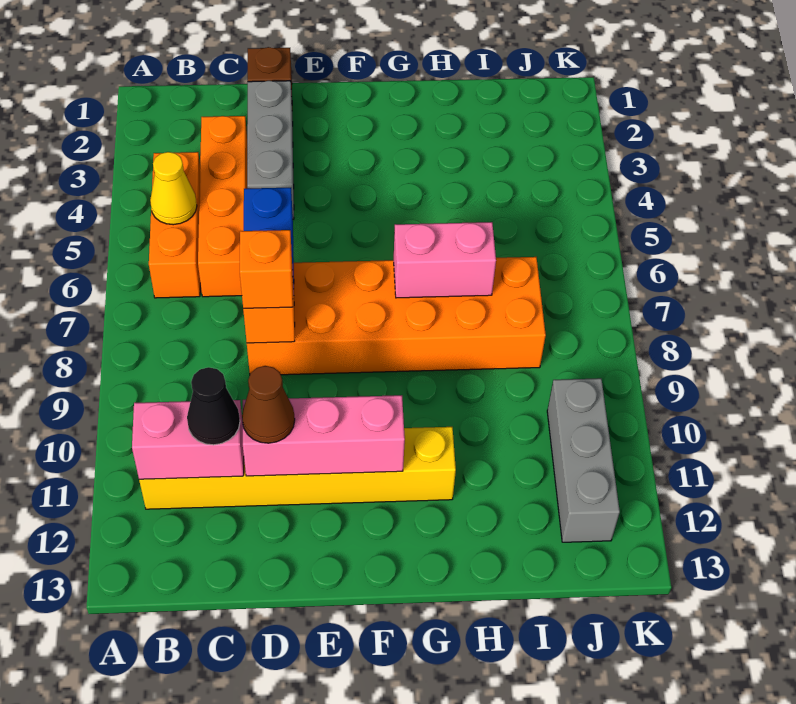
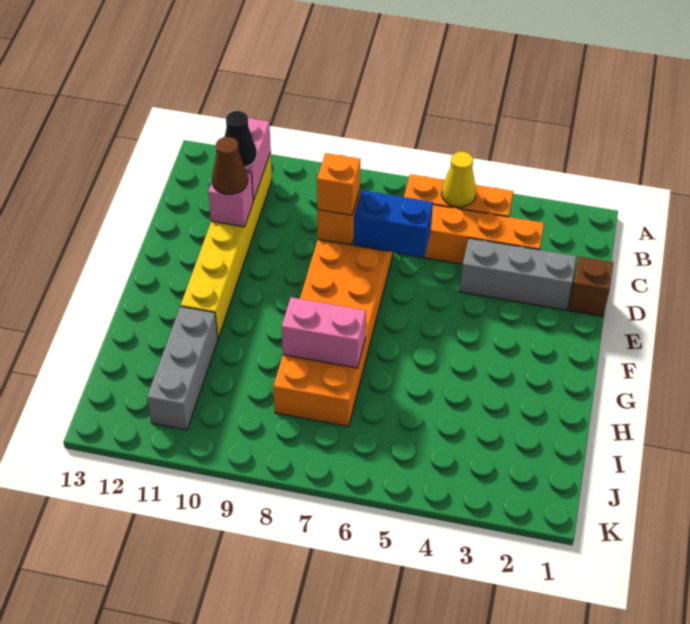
pink 1x3 brick [243,395,405,476] -> pink 1x1 brick [208,171,254,227]
pink 1x2 brick [394,222,496,298] -> pink 1x2 brick turned to [282,297,366,368]
grey 1x3 brick [547,378,620,542] -> grey 1x3 brick turned to [147,306,218,430]

